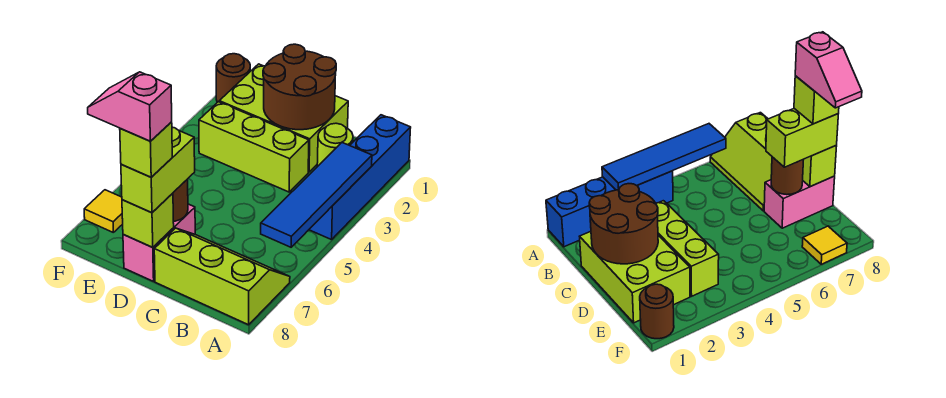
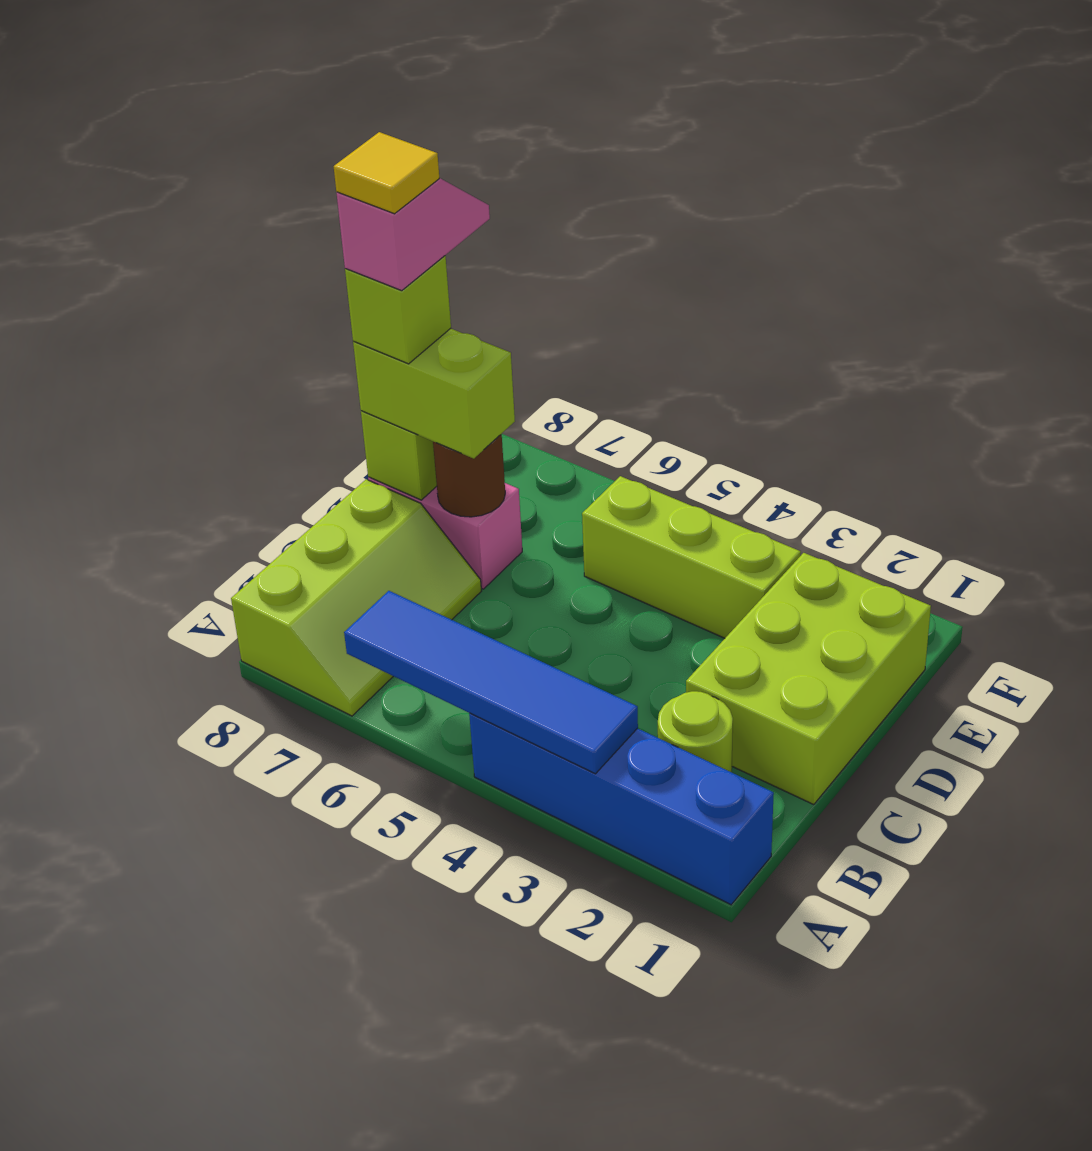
brown 2x2 round brick [263,44,336,130] -> none
lime 1x3 brick [199,102,309,192] -> lime 1x3 brick turned to [582,476,801,638]
brown 1x1 round brick [216,54,250,102] -> none
yellow 1x1 tile [84,190,123,233] -> yellow 1x1 tile moved to [334,132,439,214]

